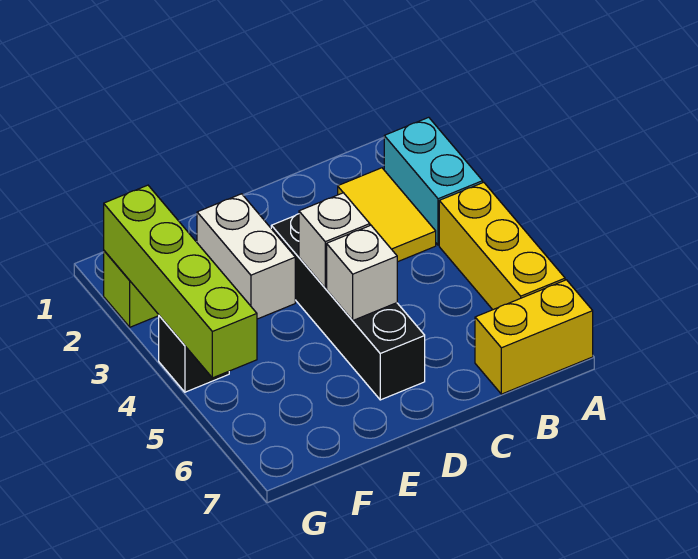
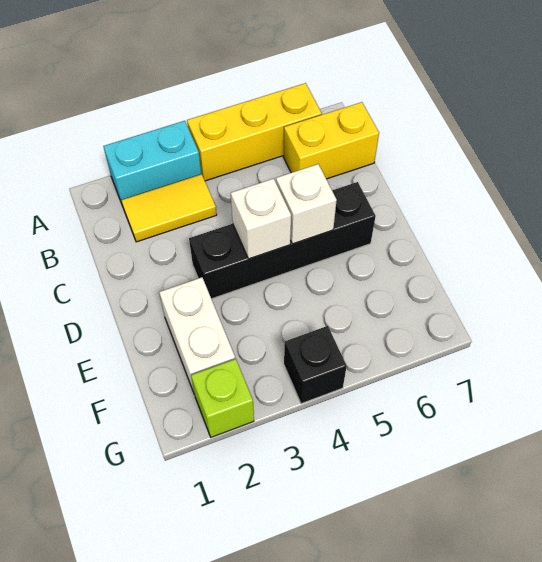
yellow 1x2 brick [475,280,593,394] -> yellow 1x2 brick turned to [284,102,379,179]
white 1x2 brick [197,194,295,319] -> white 1x2 brick turned to [159,277,235,395]
lime 1x4 brick [104,185,257,378] -> none

